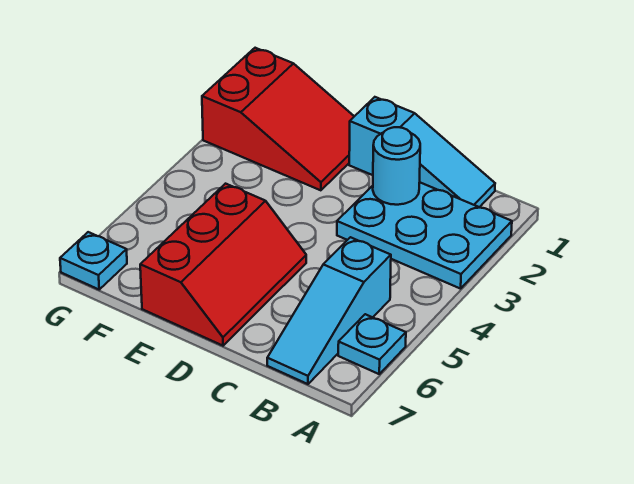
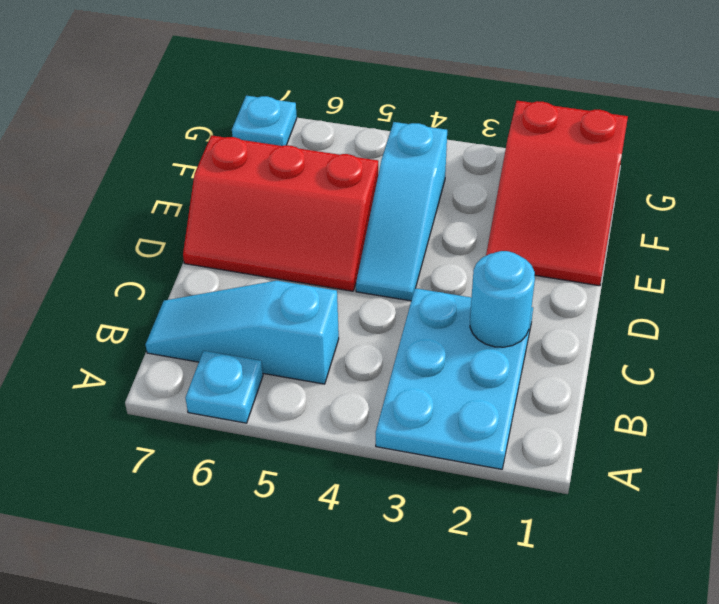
cyan 1x3 slope [349,97,495,207] -> cyan 1x3 slope moved to [356,122,447,301]

